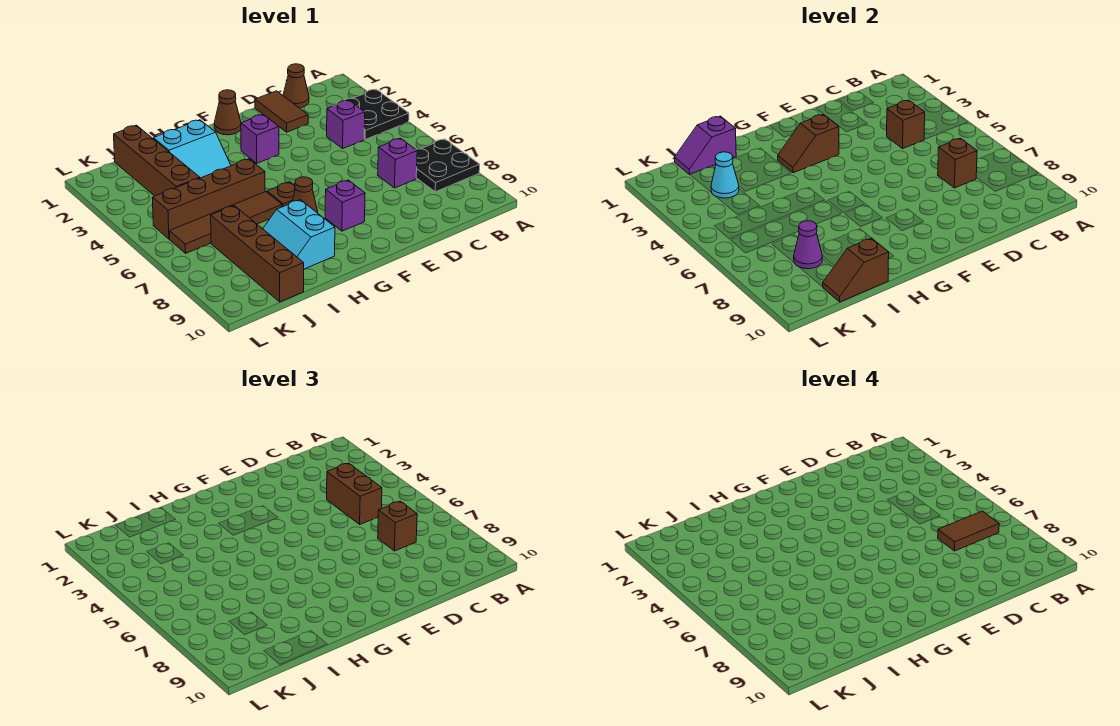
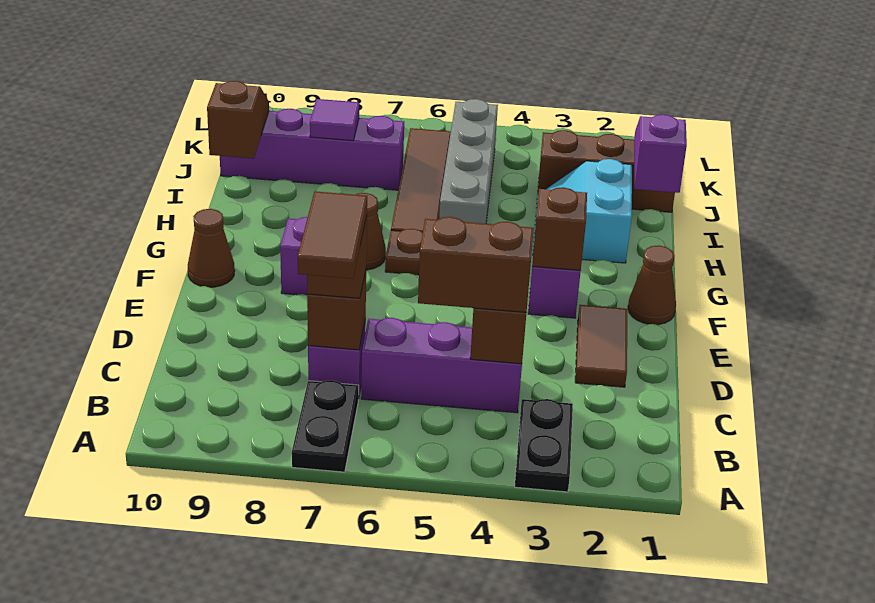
black 2x2 plate [345,89,409,139] -> black 1x2 plate [515,399,573,492]
black 2x2 plate [416,139,480,192] -> black 1x2 plate [292,380,359,472]
brown 1x1 cone [283,64,309,108] -> brown 1x1 cone moved to [188,209,235,287]
purple 1x1 brick [327,100,365,148] -> purple 1x3 brick [361,318,522,413]
brown 1x2 tile [255,91,308,132] -> brown 1x2 tile turned to [575,305,627,387]
brown 1x4 brick [152,159,265,239] -> grey 1x4 brick [439,99,498,224]
cyan 2x2 slope [263,200,335,269] -> none
brown 1x4 brick [114,125,200,196] -> brown 1x3 brick [538,130,675,212]
cyan 1x1 cone [711,152,739,198] -> none
brown 1x4 brick [211,206,304,302] -> purple 1x4 brick [220,109,404,190]
purple 1x1 cone [794,221,822,269] -> purple 1x1 tile [310,99,359,141]

